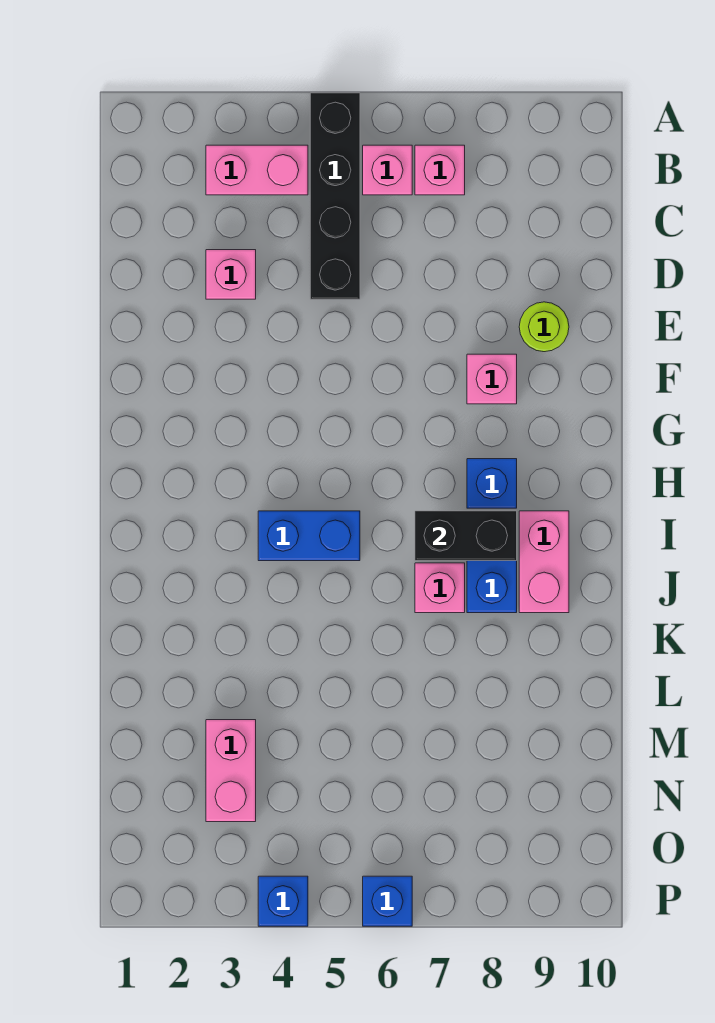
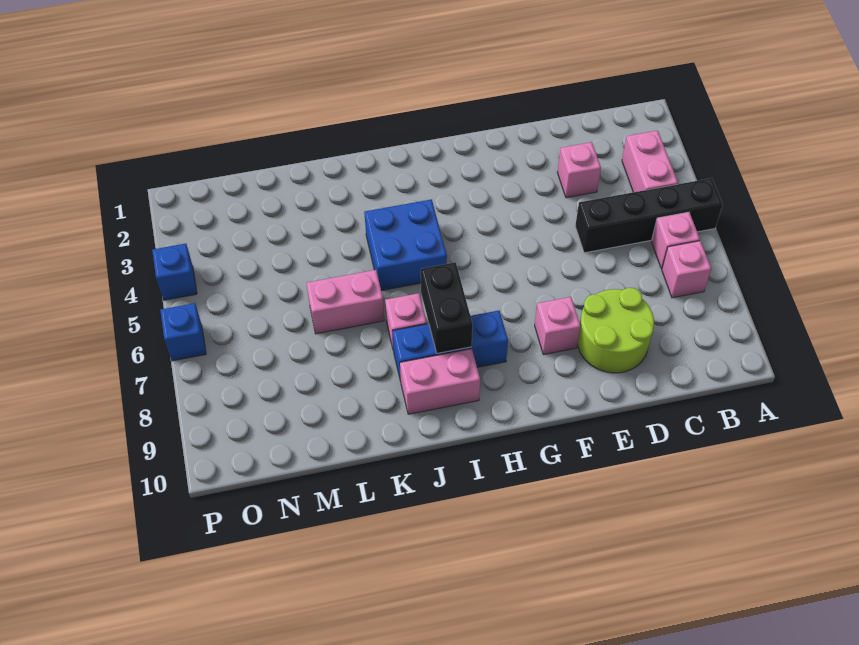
lime 1x1 round brick [519,302,569,352] -> lime 2x2 round brick [578,288,654,373]
blue 1x2 brick [258,511,360,561] -> blue 2x2 brick [364,199,447,291]
pink 1x2 brick [206,720,256,822] -> pink 1x2 brick moved to [306,270,384,334]

